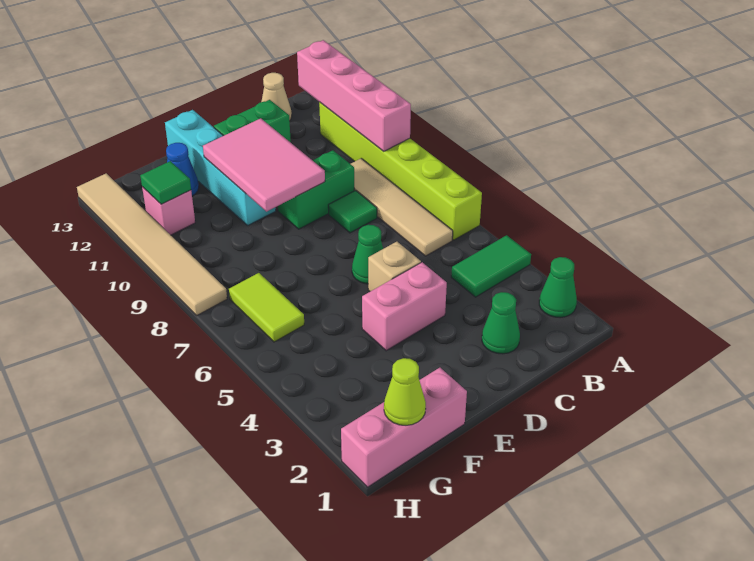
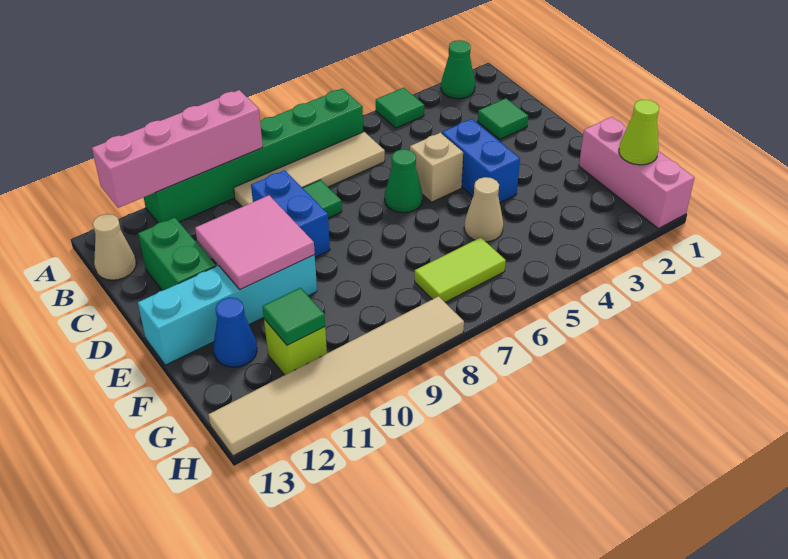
green 1x2 tile [451,235,531,297] -> green 1x1 tile [376,88,424,128]
lime 1x6 brick [319,102,482,240] -> green 1x6 brick [144,88,363,223]
green 1x1 cone [482,292,520,354] -> green 1x1 tile [478,98,528,139]
green 1x2 brick [278,150,355,229] -> blue 1x2 brick [251,170,330,257]
pink 1x2 brick [362,262,447,351] -> blue 1x2 brick [442,119,520,202]
pink 2x3 tile [203,118,325,212] -> pink 2x2 tile [195,195,315,290]
none -> tan 1x1 cone [464,177,503,242]
pink 1x1 brick [142,187,195,235] -> lime 1x1 brick [264,319,327,375]

